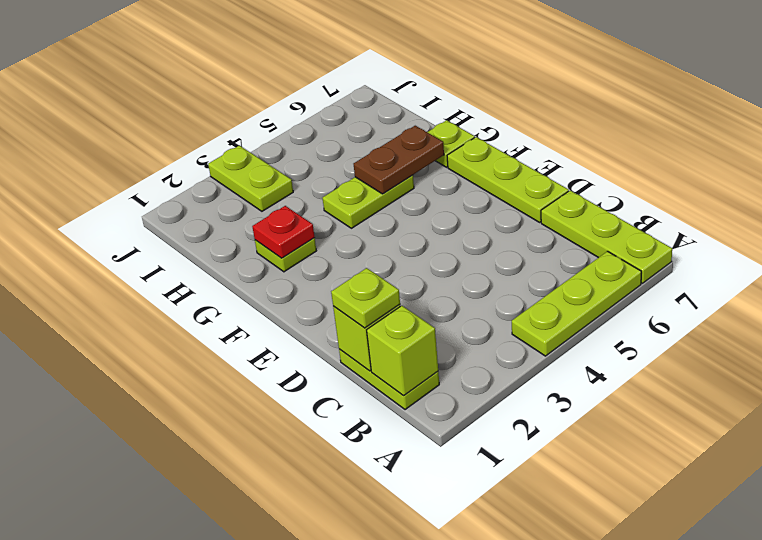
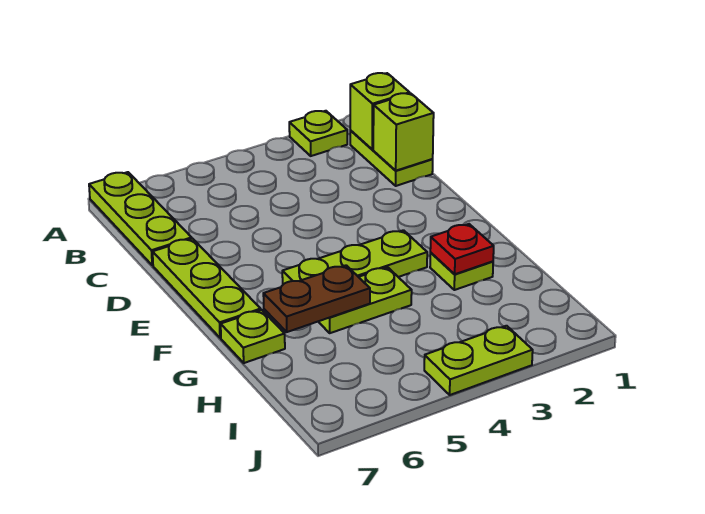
lime 1x3 plate [512,251,641,356] -> lime 1x3 plate moved to [282,230,427,284]
lime 1x1 plate [331,268,400,328] -> lime 1x1 plate moved to [289,111,347,156]
lime 1x2 plate [208,145,293,211] -> lime 1x2 plate turned to [424,326,533,395]

